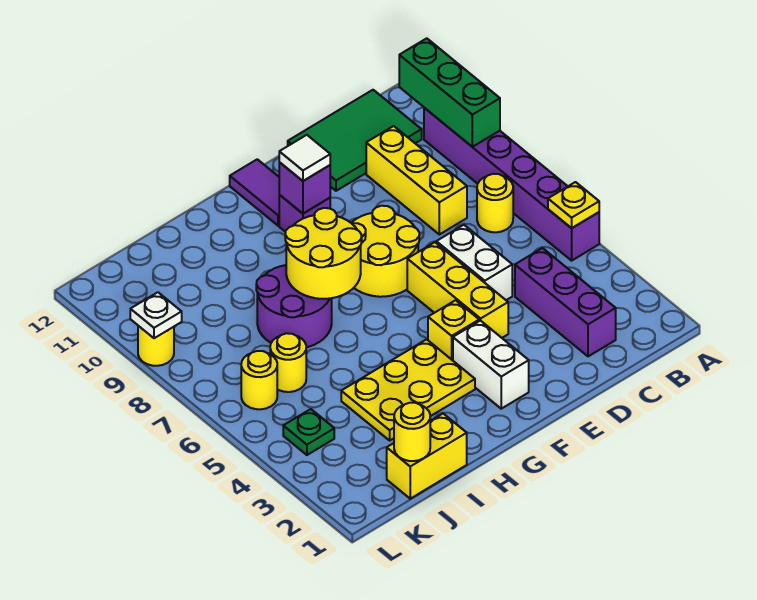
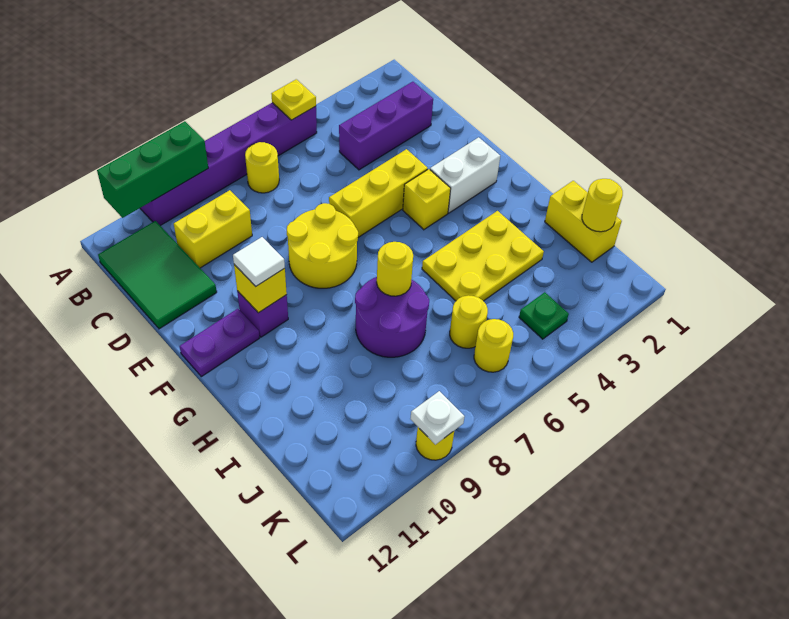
yellow 1x3 brick [366,126,467,234] -> yellow 1x2 brick [174,190,252,268]
white 1x2 brick [436,225,512,300] -> none
purple 1x1 brick [279,162,330,214] -> yellow 1x1 brick [234,265,287,313]
purple 1x2 tile [230,159,279,226] -> purple 1x2 plate [180,309,259,377]
yellow 2x3 plate [341,339,475,440] -> yellow 2x3 plate turned to [422,211,544,301]
yellow 2x2 round brick [285,208,362,299] -> yellow 1x1 round brick [377,242,413,296]

